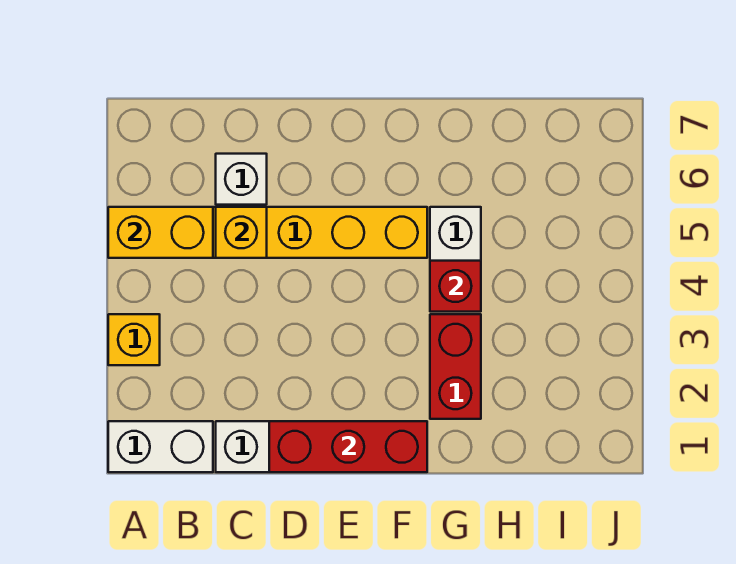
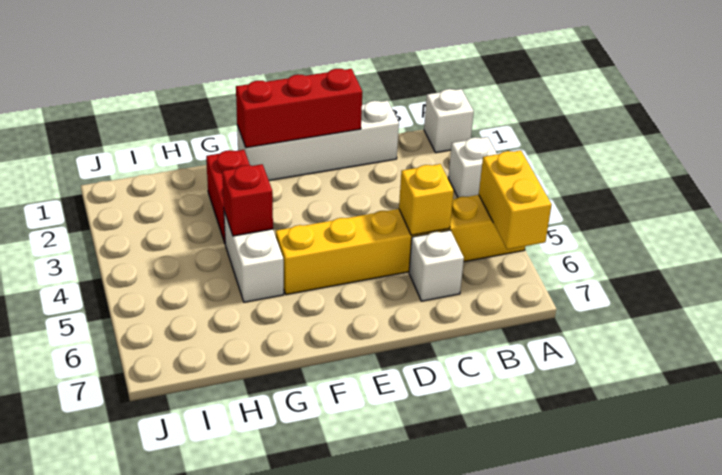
white 1x2 brick [108,421,213,472] -> white 1x1 brick [424,89,474,153]
yellow 1x1 brick [108,314,160,365] -> white 1x1 brick [448,137,497,197]
yellow 1x2 brick [108,207,213,258] -> yellow 1x2 brick turned to [479,150,552,249]

